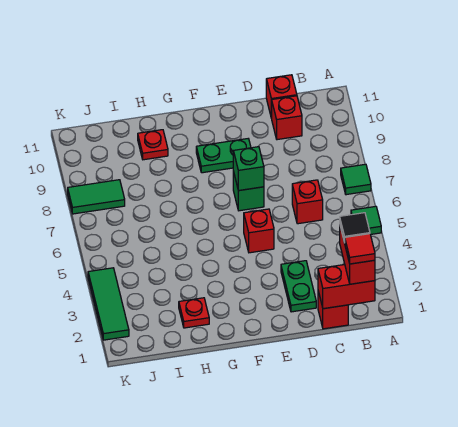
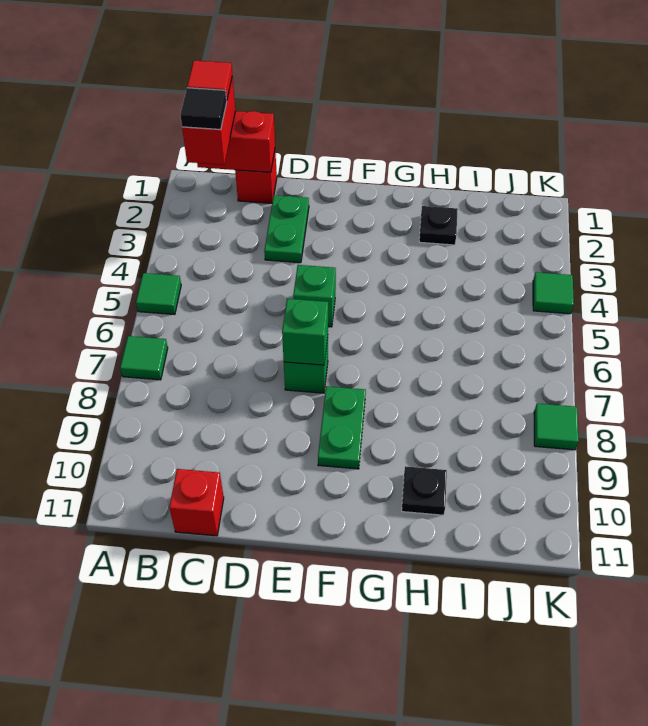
red 1x1 brick [292,180,323,224] -> none
red 1x1 brick [272,96,302,140] -> none
red 1x1 brick [244,209,274,253] -> green 1x1 brick [293,265,336,327]
green 1x2 plate [196,139,251,173] -> green 1x2 plate turned to [318,386,366,469]
red 1x1 plate [179,298,209,328] -> black 1x1 plate [419,206,458,245]
red 1x1 plate [138,130,168,160] -> black 1x1 plate [402,466,447,515]
green 1x2 tile [68,180,125,214] -> green 1x1 tile [534,403,578,450]
green 1x3 tile [88,268,129,340] -> green 1x1 tile [533,272,574,314]

